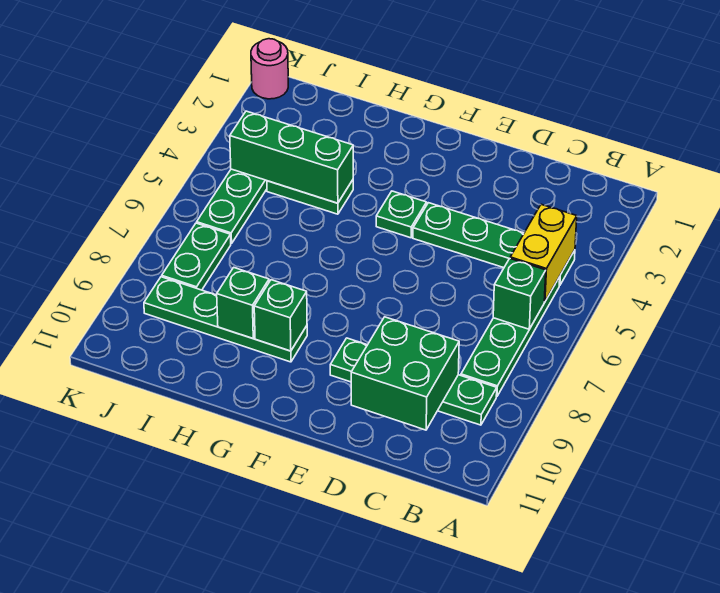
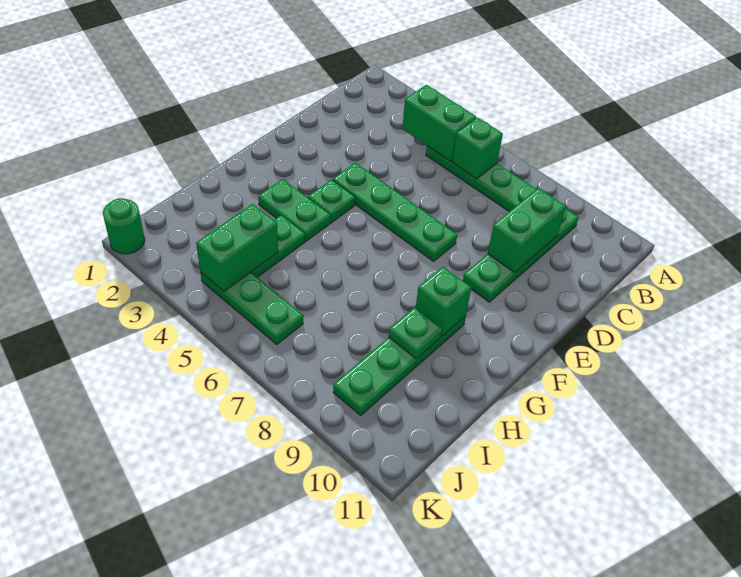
green 1x4 plate [413,203,575,286] -> green 1x4 plate turned to [333,163,457,261]
yellow 1x2 brick [510,204,577,302] -> green 1x2 brick [402,85,476,162]
green 2x2 brick [351,317,459,430] -> green 1x2 brick [488,188,566,273]
green 1x3 brick [230,111,353,203] -> green 1x2 brick [196,204,278,291]
green 1x1 brick [217,267,269,338] -> green 1x1 plate [389,307,442,359]
green 1x2 plate [162,223,231,290] -> green 1x2 plate moved to [258,179,330,241]
pink 1x1 round brick [251,39,288,99] -> green 1x1 round brick [103,198,145,254]

